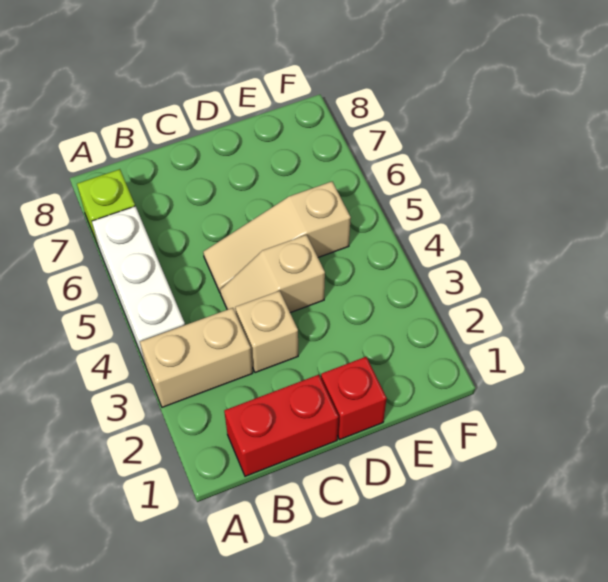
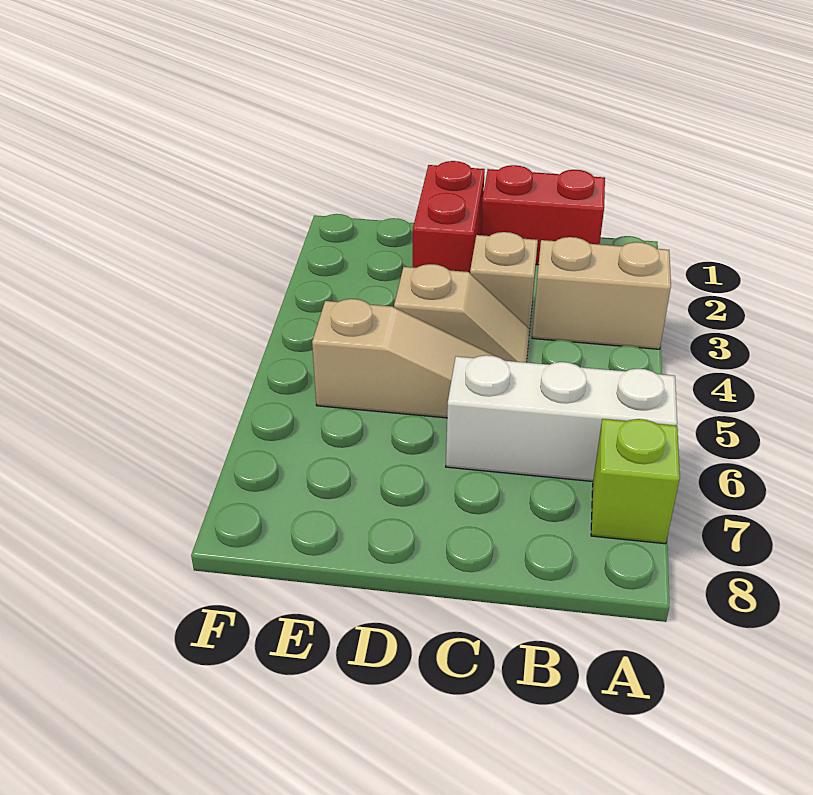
white 1x3 brick [92,206,185,363] -> white 1x3 brick turned to [446,355,677,481]
red 1x1 brick [321,357,387,440] -> red 1x2 brick [413,161,485,273]

